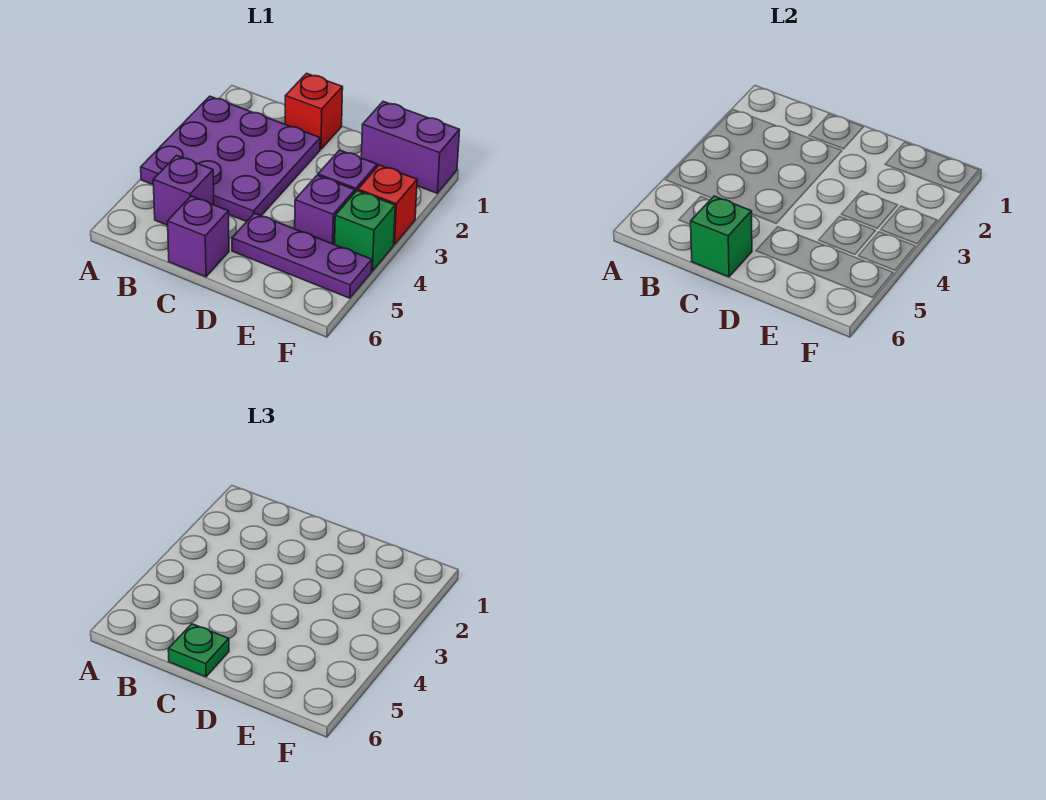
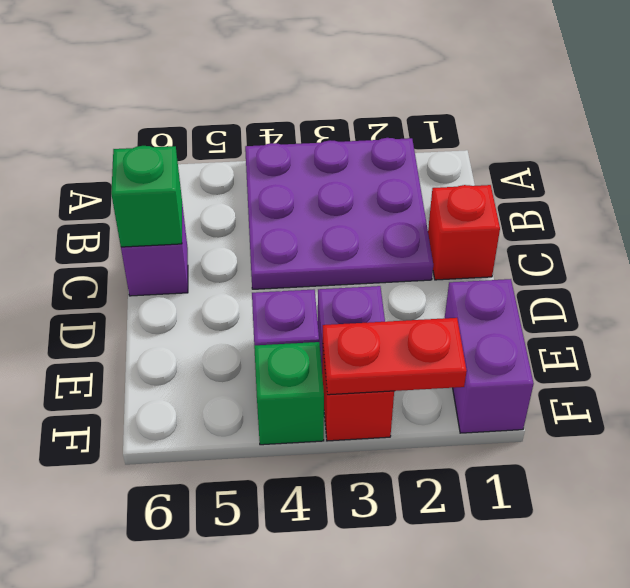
purple 1x1 brick [153,155,214,225] -> none
green 1x1 plate [168,624,229,677] -> none
purple 1x3 plate [232,213,372,298] -> none
none -> red 1x2 plate [322,318,467,395]

